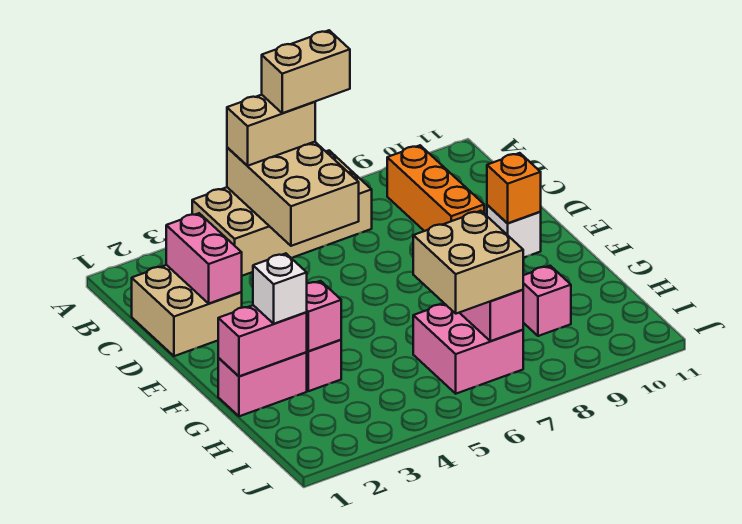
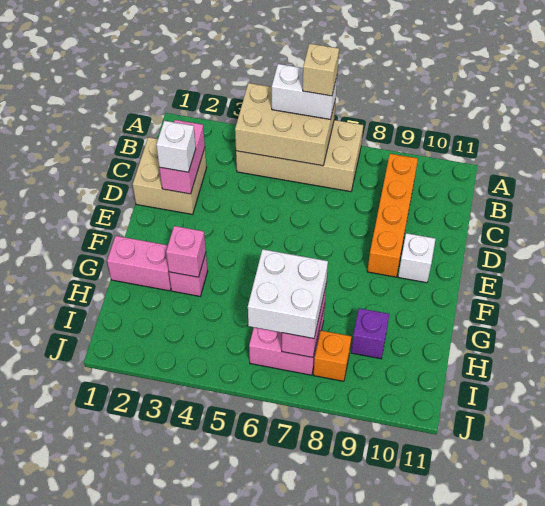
tan 2x3 brick [227,142,359,246] -> tan 2x3 brick turned to [235,83,336,166]
tan 1x2 brick [227,95,315,166] -> white 1x2 brick [272,64,337,119]
tan 1x2 brick [262,30,350,113] -> tan 1x1 brick [303,44,339,96]
orange 1x3 brick [387,145,484,231] -> orange 1x4 brick [367,154,418,277]
orange 1x1 brick [487,153,541,223] -> orange 1x1 brick moved to [314,331,351,381]
pink 1x2 brick [218,305,307,376] -> none
white 1x1 brick [253,253,307,324] -> white 1x1 brick moved to [156,121,196,172]
tan 2x2 brick [413,211,523,314] -> white 2x2 brick [248,249,328,339]
pink 1x1 brick [523,266,571,336] -> purple 1x1 brick [351,308,389,359]

